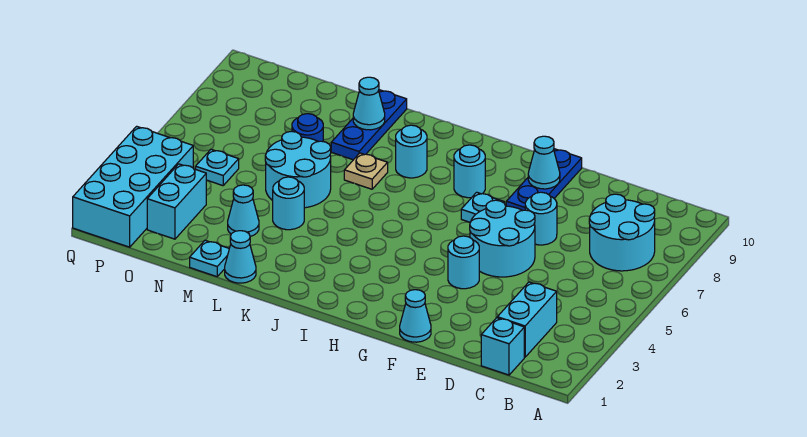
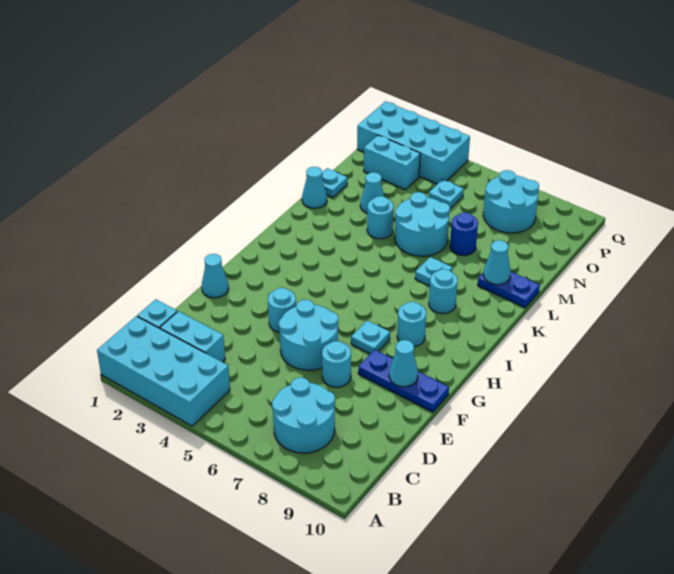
none -> cyan 2x4 brick [97,316,230,426]
tan 1x1 plate [344,153,388,189] -> cyan 1x1 plate [415,257,452,286]
blue 1x3 plate [331,90,407,160] -> blue 1x2 plate [478,272,540,308]
none -> cyan 2x2 round brick [483,170,539,233]

